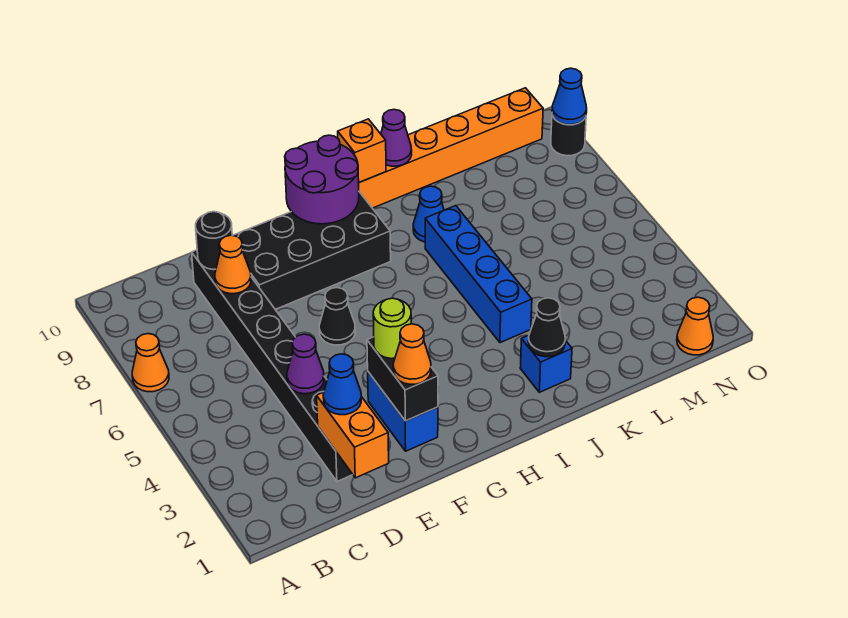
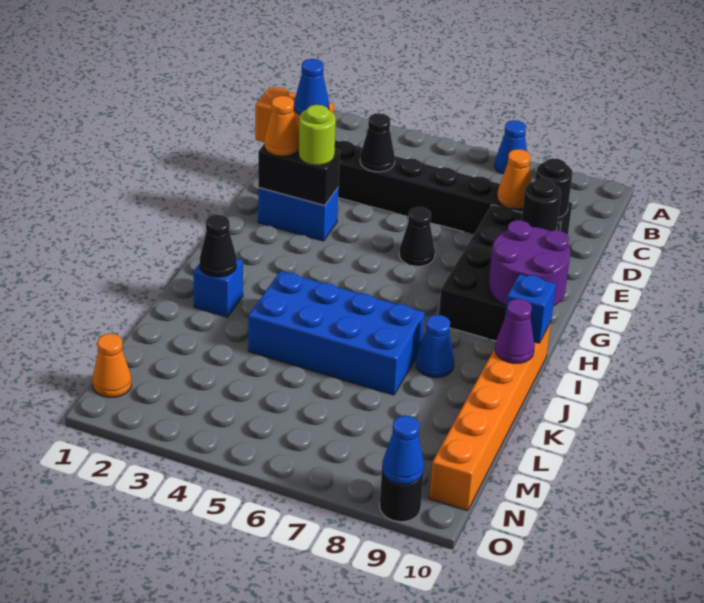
orange 1x1 cone [132,334,169,392] -> blue 1x1 cone [495,120,527,174]
purple 1x1 cone [287,334,324,394] -> black 1x1 cone [360,113,395,172]
none -> black 1x1 round brick [521,178,561,231]
orange 1x1 brick [338,119,386,182] -> blue 1x1 brick [505,274,556,343]
blue 1x4 brick [425,206,532,343] -> blue 2x4 brick [248,271,425,395]

